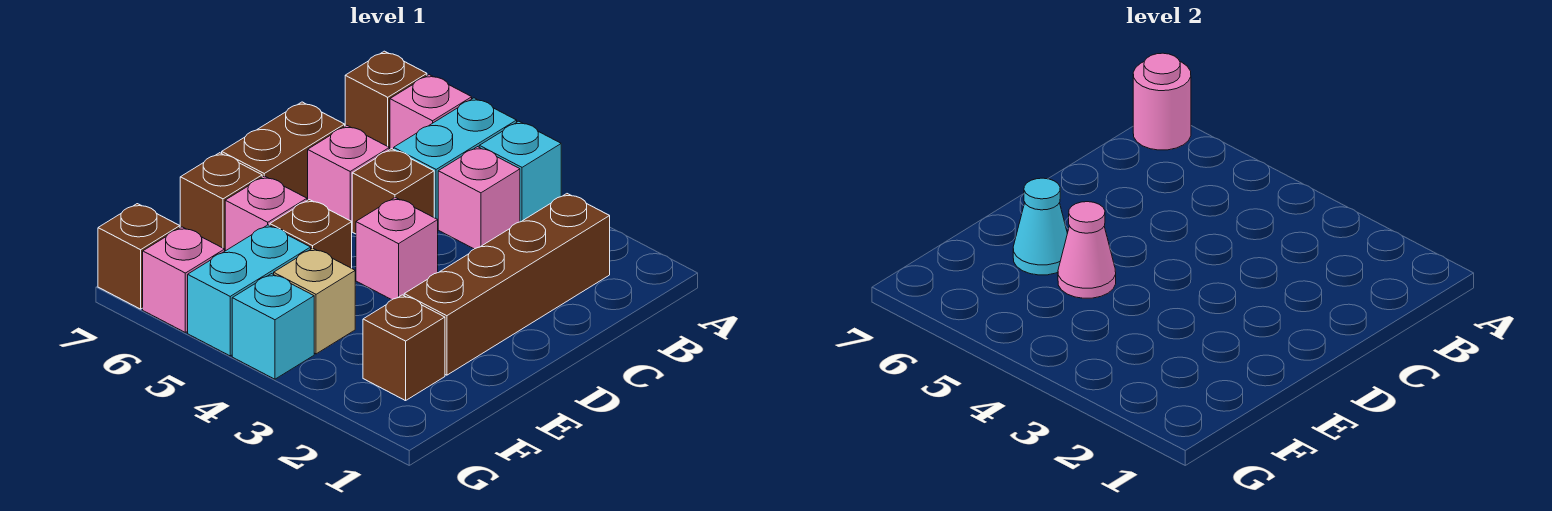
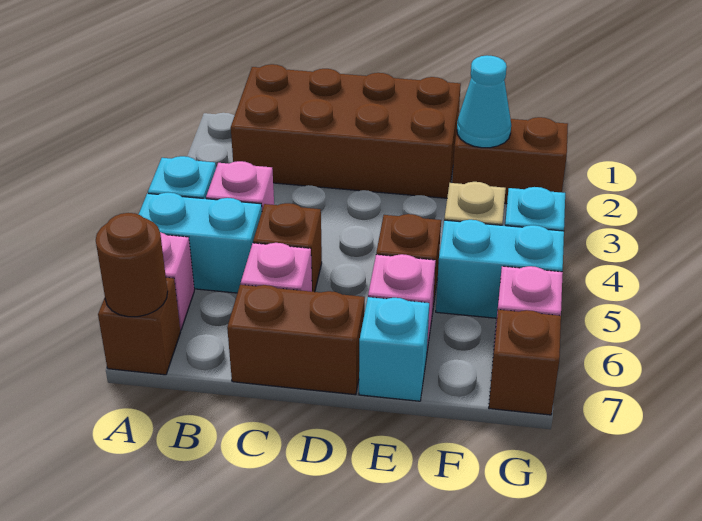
pink 1x1 round brick [1133,53,1191,150] -> brown 1x1 round brick [96,213,168,317]
brown 1x4 brick [404,194,610,375] -> brown 2x4 brick [231,64,461,198]
pink 1x1 brick [356,198,438,300] -> none
pink 1x1 cone [1058,202,1116,298] -> none
cyan 1x1 cone [1013,178,1067,275] -> cyan 1x1 cone moved to [457,55,511,148]
brown 1x1 brick [180,153,262,249] -> cyan 1x1 brick [359,297,429,401]
brown 1x1 brick [363,295,445,401] -> brown 1x2 brick [452,117,568,204]

